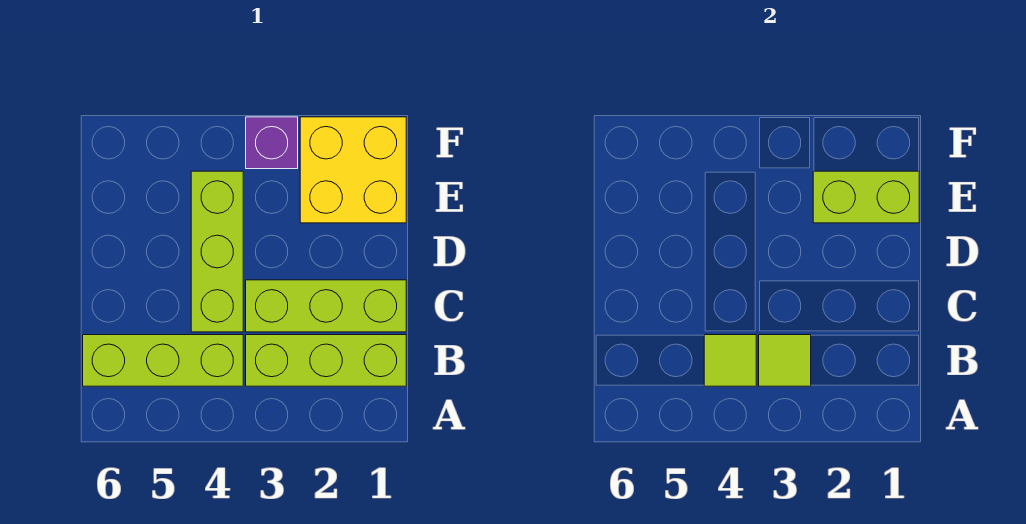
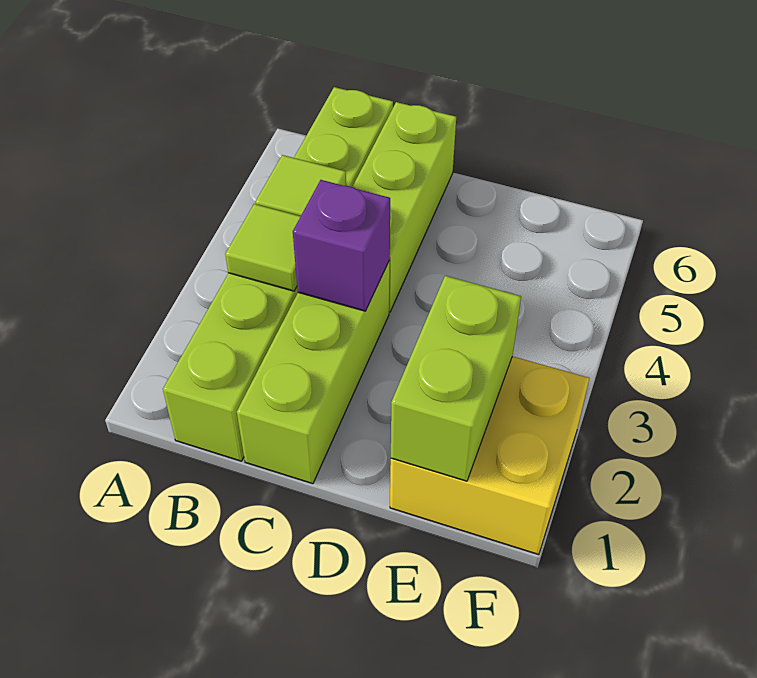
lime 1x3 brick [191,171,243,332] -> lime 1x3 brick turned to [353,102,456,312]
purple 1x1 brick [246,117,298,169] -> purple 1x1 brick moved to [293,180,390,311]

